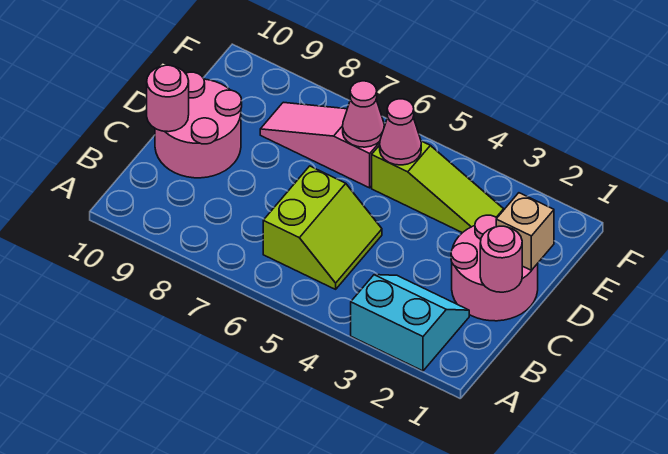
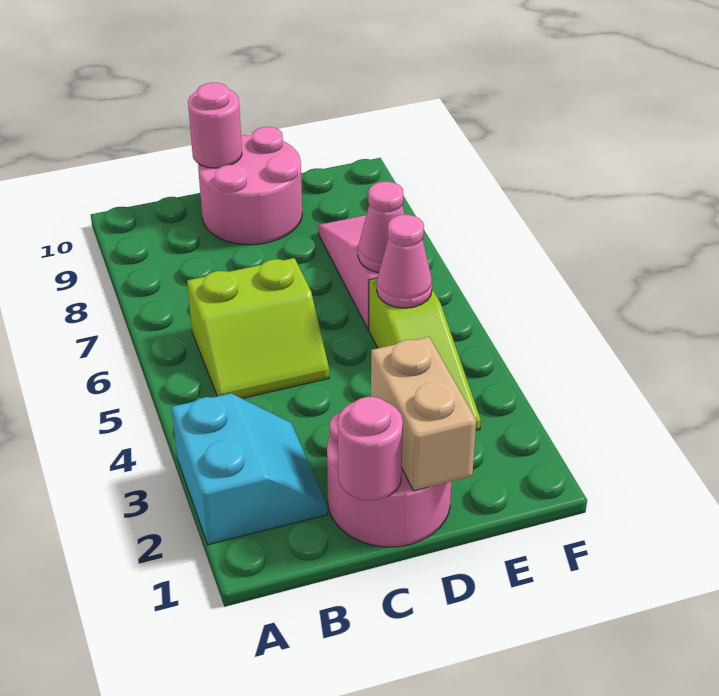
tan 1x1 brick [496,193,554,270] -> tan 1x2 brick [371,337,476,491]

